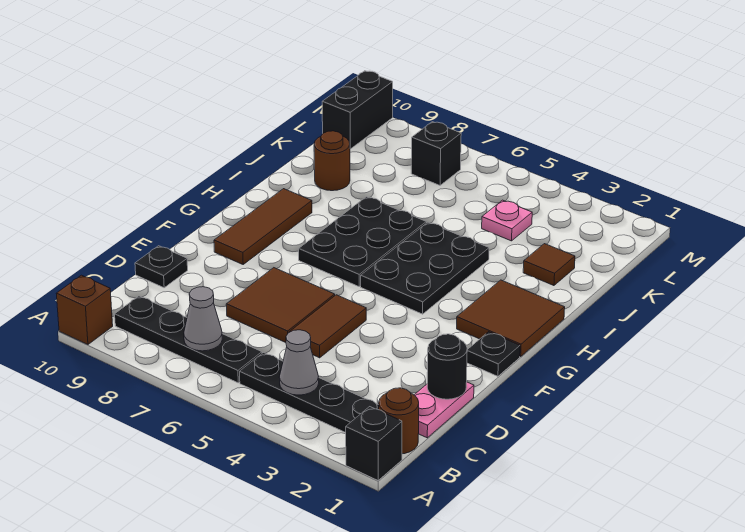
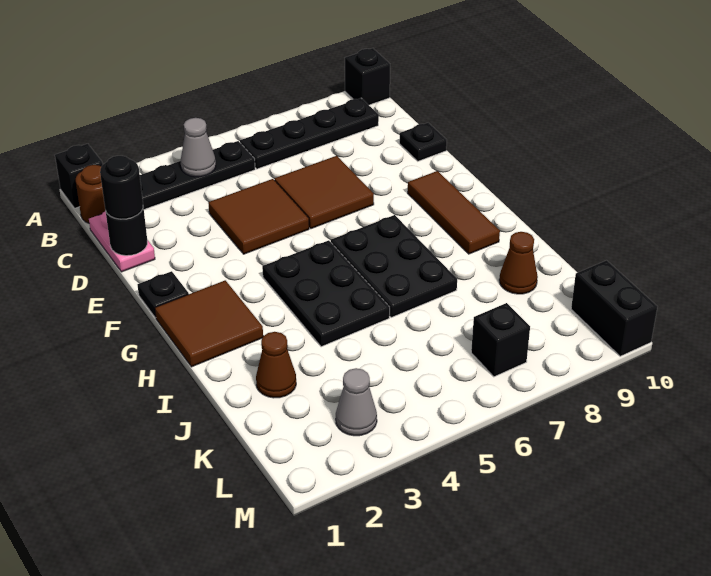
brown 1x1 brick [56,275,113,345] -> black 1x1 brick [345,48,390,105]
grey 1x1 cone [184,287,222,351] -> grey 1x1 cone moved to [336,368,377,436]
none -> black 1x1 round brick [100,156,143,219]
brown 1x2 tile [290,295,366,358] -> brown 2x2 tile [208,179,309,254]
brown 1x1 tile [523,244,575,286] -> brown 1x1 cone [256,332,296,398]
brown 1x1 round brick [314,131,350,191] -> brown 1x1 cone [499,232,538,294]
pink 1x1 plate [482,200,532,241] -> none

